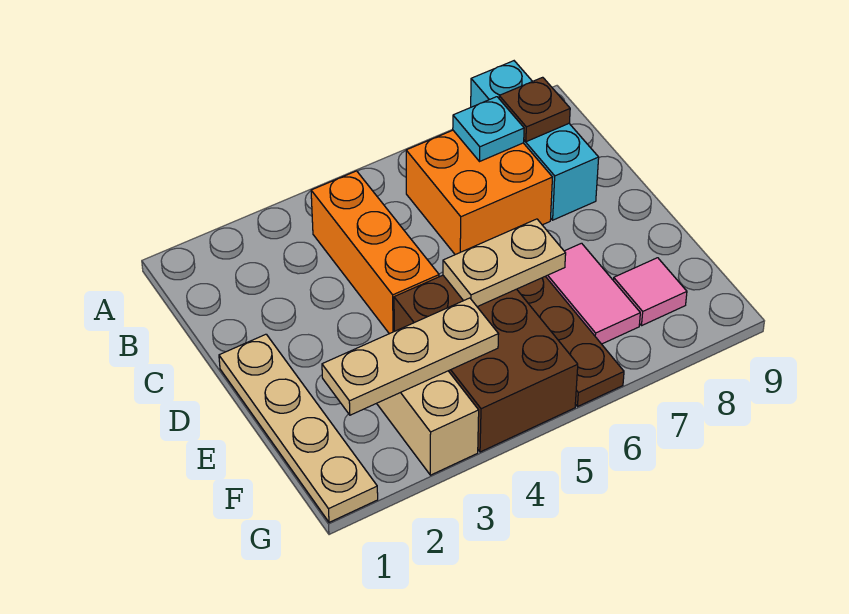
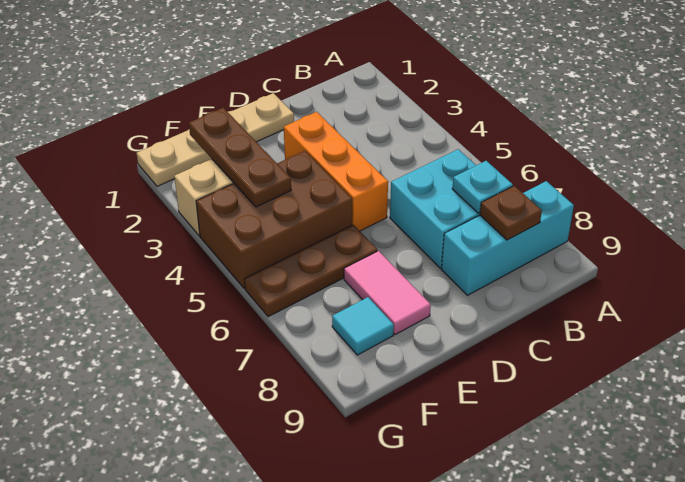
orange 1x3 brick [311,171,439,334] -> orange 1x3 brick turned to [284,112,388,231]
orange 2x2 brick [406,130,552,255] -> cyan 2x2 brick [390,149,480,268]
tan 1x2 plate [443,219,566,307] -> none
pink 1x2 tile [546,243,640,344] -> pink 1x2 tile turned to [344,251,431,335]
tan 1x3 plate [322,298,499,415] -> brown 1x3 plate [189,108,291,207]
pink 1x1 tile [613,258,687,325] -> cyan 1x1 tile [332,297,394,355]

